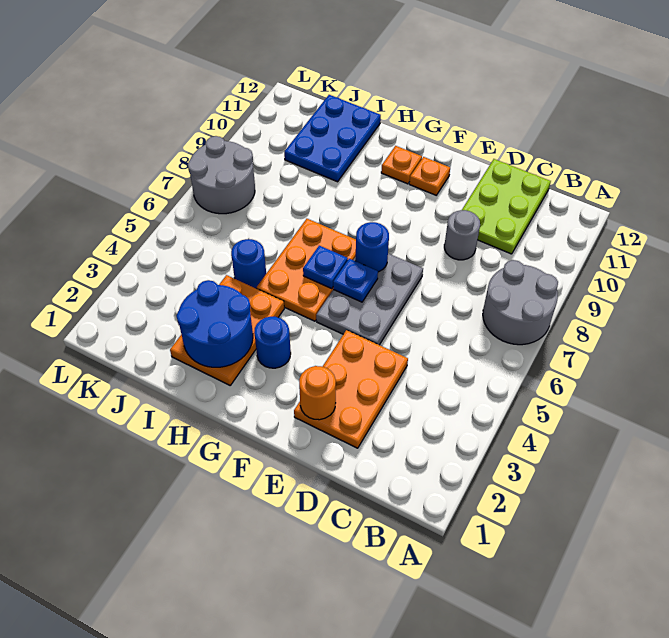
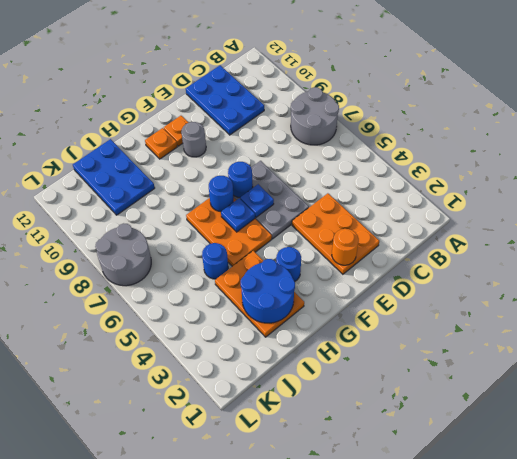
lime 2x3 plate [462,159,551,254] -> blue 2x3 plate [186,65,264,135]
grey 1x1 round brick [444,210,480,260] -> grey 1x1 round brick moved to [181,122,206,157]
none -> blue 1x1 round brick [209,176,234,212]

